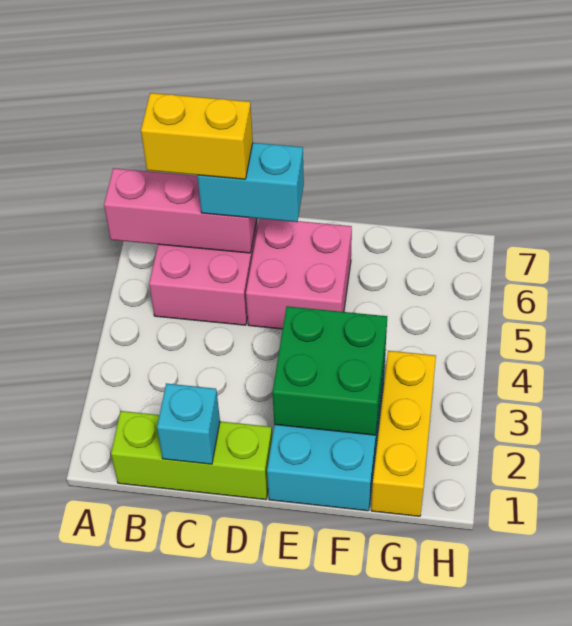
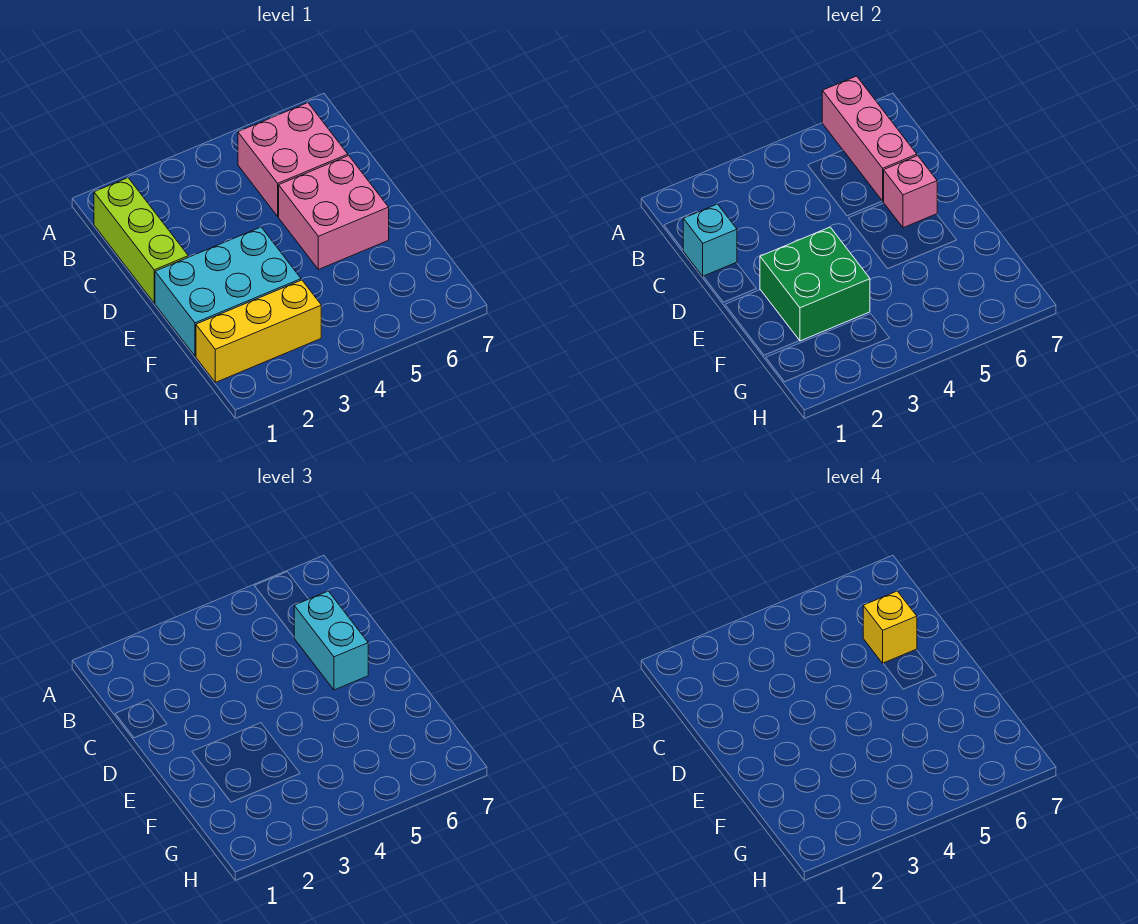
yellow 1x2 brick [141,93,253,179] -> yellow 1x1 brick [863,591,917,663]
none -> pink 1x1 brick [884,156,937,228]

